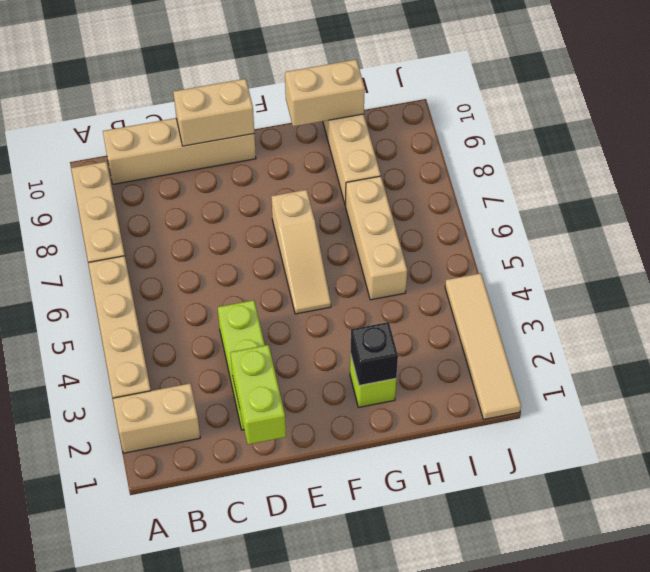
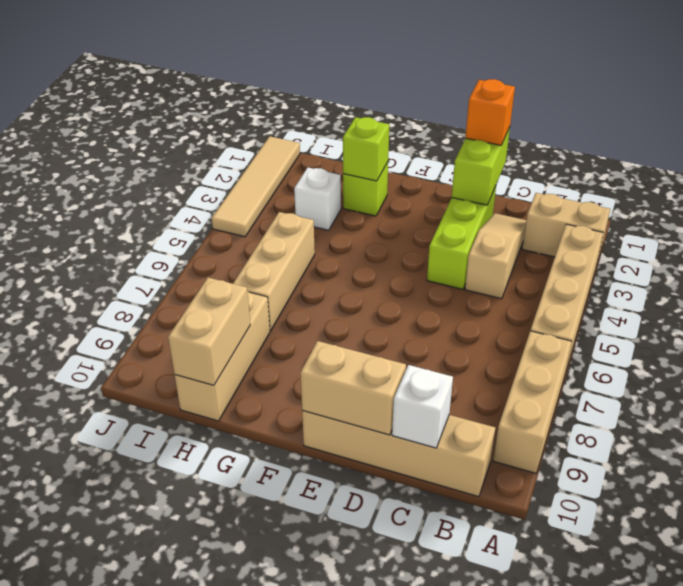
none -> white 1x1 brick [392,365,453,448]
none -> orange 1x1 brick [465,79,515,145]
tan 1x3 slope [271,190,331,314] -> tan 1x3 slope moved to [465,213,526,299]
black 1x1 brick [351,322,398,385] -> lime 1x1 brick [343,117,389,181]
tan 1x2 brick [285,60,365,126] -> tan 1x2 brick turned to [168,277,250,385]
none -> white 1x1 brick [294,168,341,230]

